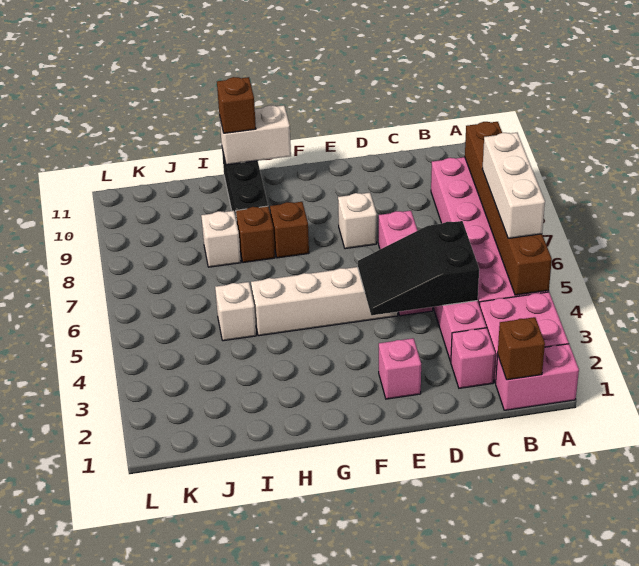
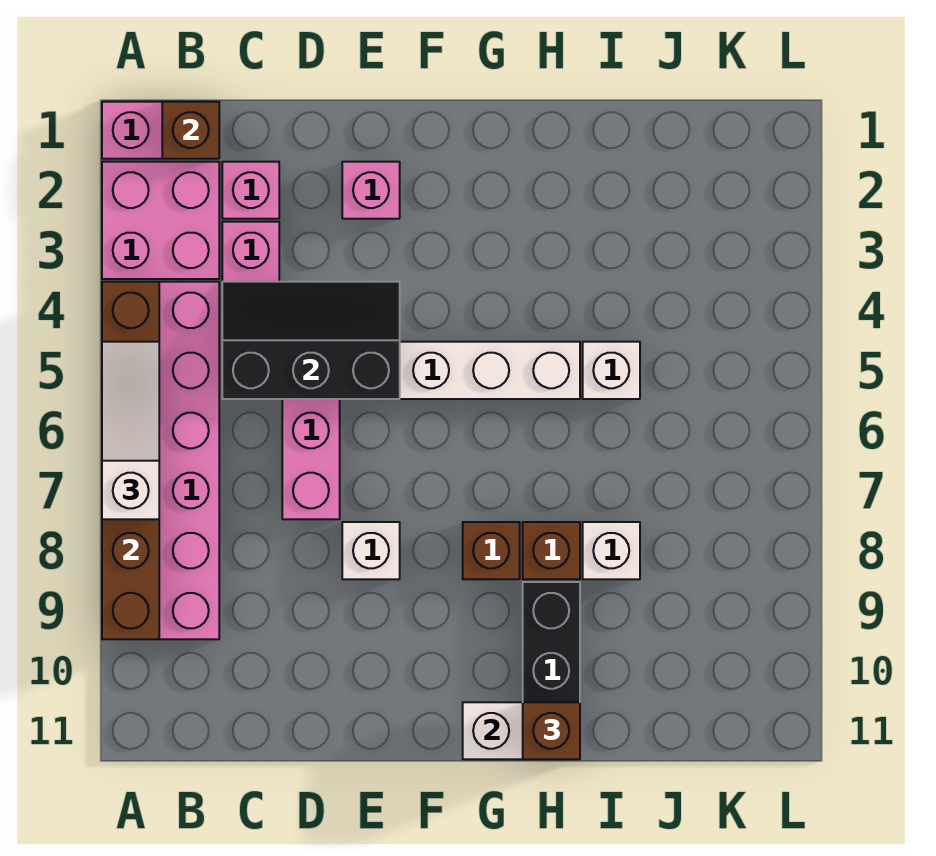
white 1x3 brick [482,133,545,238] -> white 1x3 slope [102,342,159,519]
black 2x3 slope [358,221,479,315] -> black 2x3 slope turned to [222,282,400,399]

